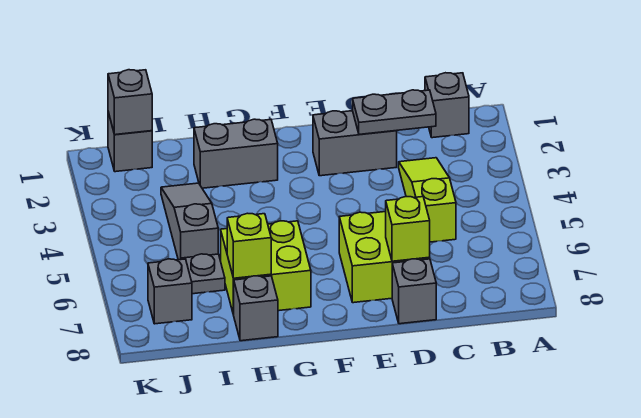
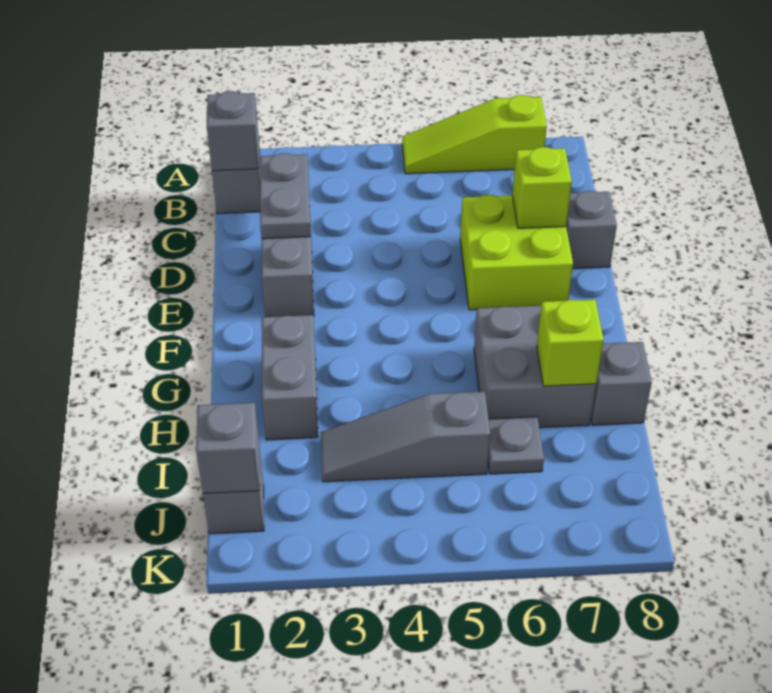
lime 1x3 slope [399,158,456,242] -> lime 1x3 slope moved to [402,95,547,174]
lime 2x2 brick [221,221,311,315] -> grey 2x2 brick [474,306,596,428]
grey 1x1 brick [148,259,192,324] -> grey 1x1 brick moved to [207,91,259,171]

